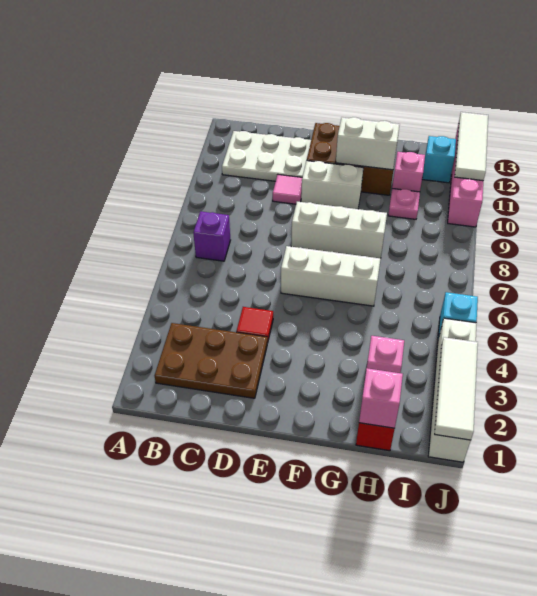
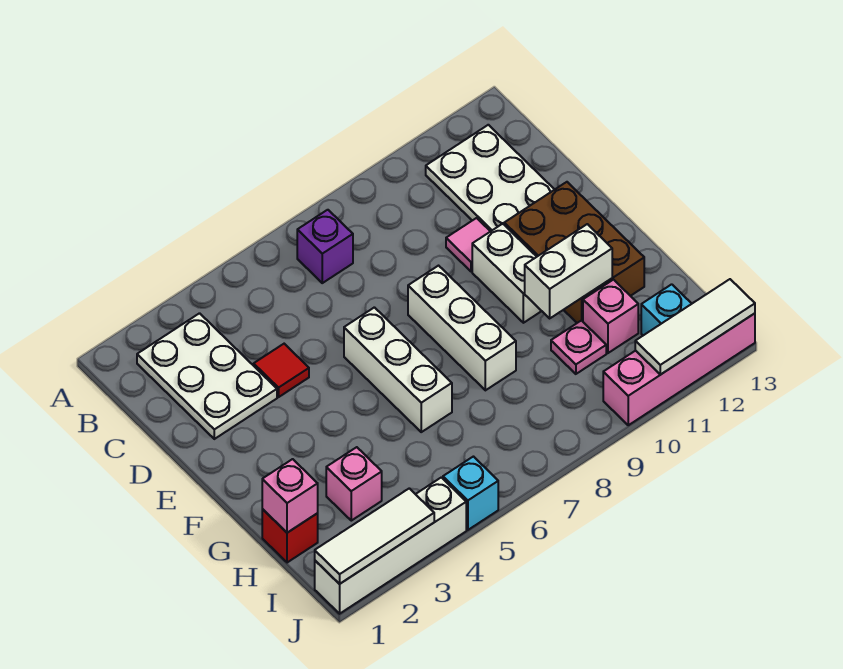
brown 2x3 plate [155,323,267,398] -> white 2x3 plate [137,313,277,439]
white 1x2 brick [336,117,400,170] -> white 1x2 brick turned to [525,224,612,318]

